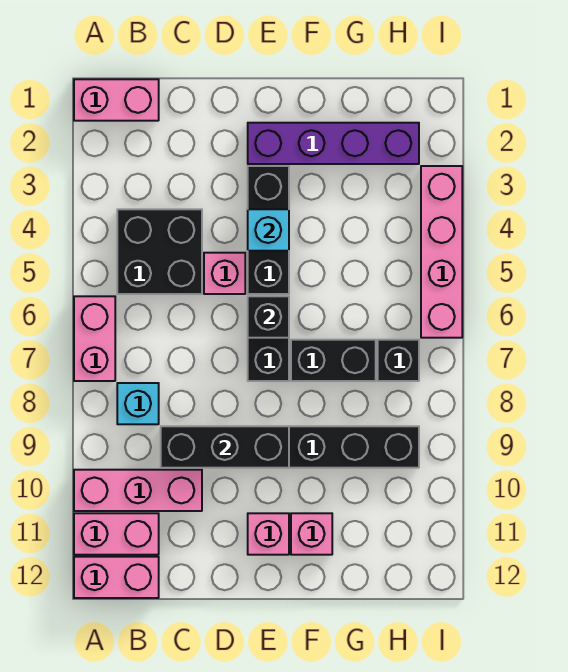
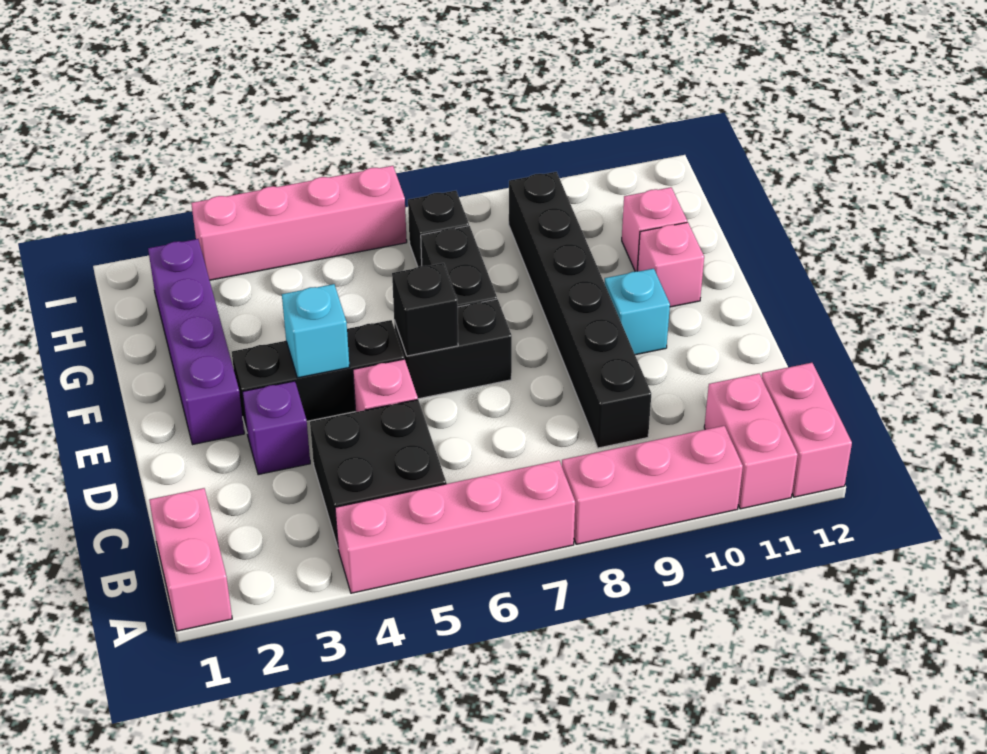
pink 1x2 brick [74,296,115,381] -> pink 1x4 brick [335,460,575,593]
pink 1x3 brick [74,470,202,511] -> pink 1x3 brick turned to [562,426,743,544]
cyan 1x1 brick [117,383,159,424] -> cyan 1x1 brick moved to [605,269,670,355]
black 1x3 brick [161,426,289,468] -> none
none -> purple 1x1 brick [242,381,310,475]
pink 1x1 brick [248,513,289,555] -> pink 1x1 brick moved to [622,187,687,271]

